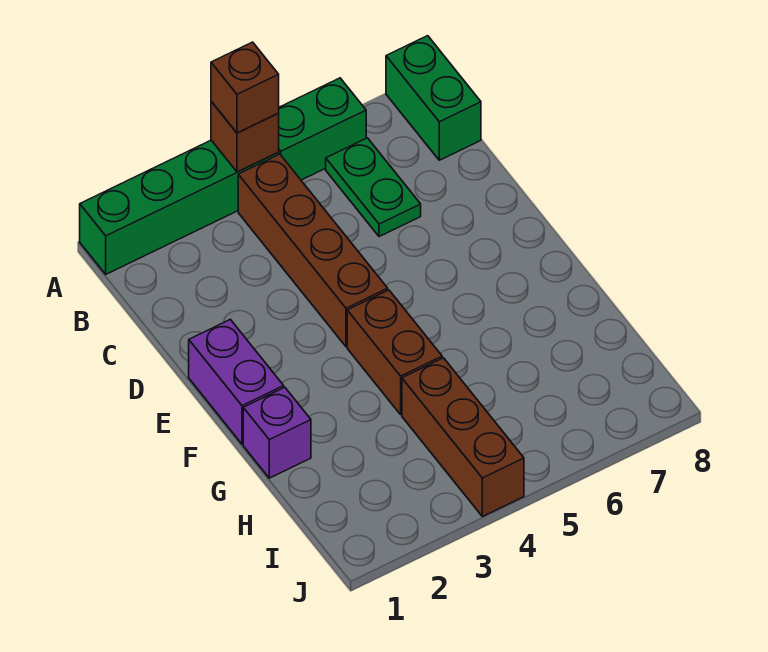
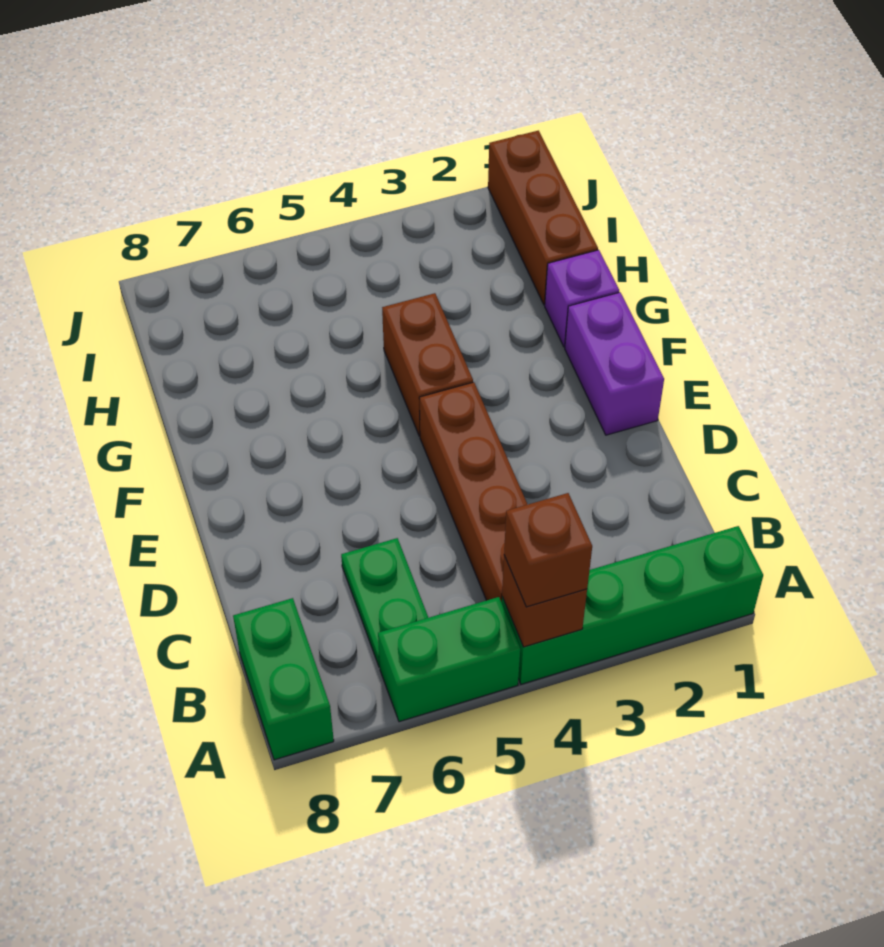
brown 1x3 brick [402,358,524,517] -> brown 1x3 brick moved to [488,131,598,305]

